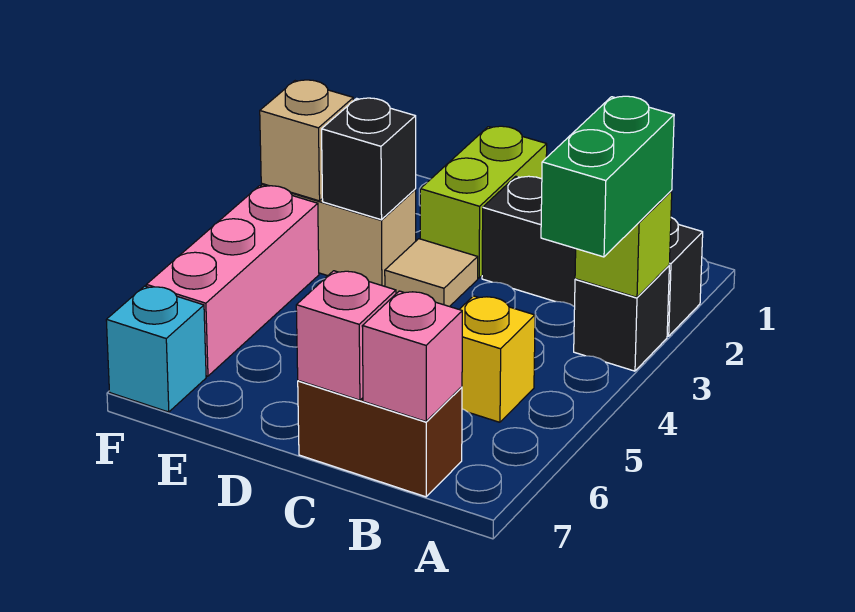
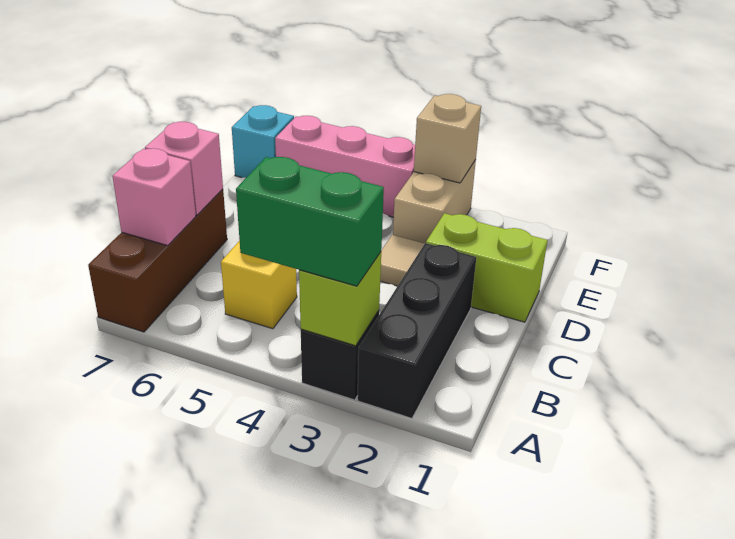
brown 1x2 brick [298,381,462,497] -> brown 1x3 brick [88,189,227,332]
black 1x1 brick [322,98,416,220] -> none

